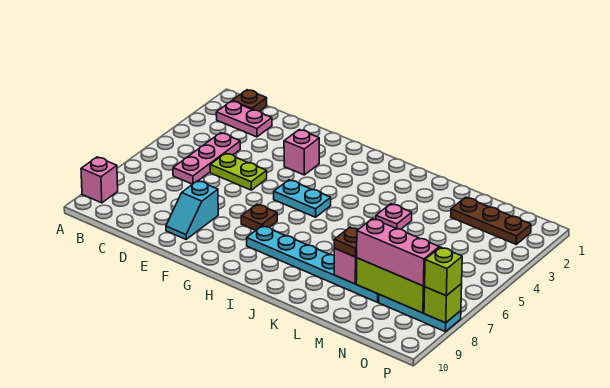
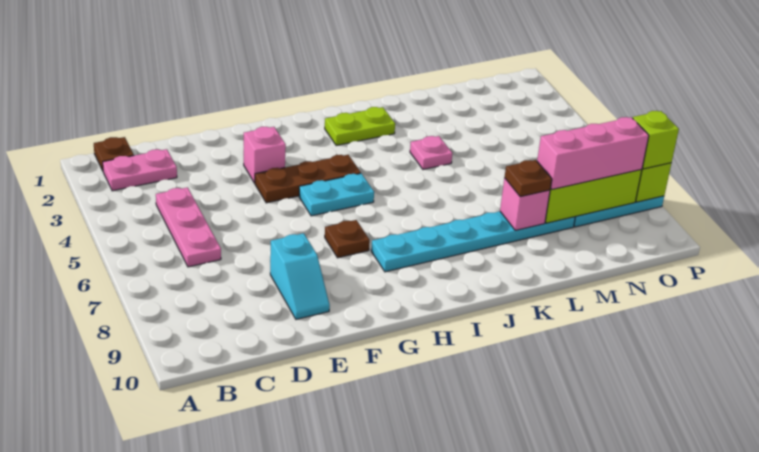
pink 1x1 brick [81,157,118,203] -> none
lime 1x2 plate [210,153,267,190] -> lime 1x2 plate moved to [325,107,395,145]
brown 1x3 plate [451,197,531,244] -> brown 1x3 plate moved to [255,155,361,203]

